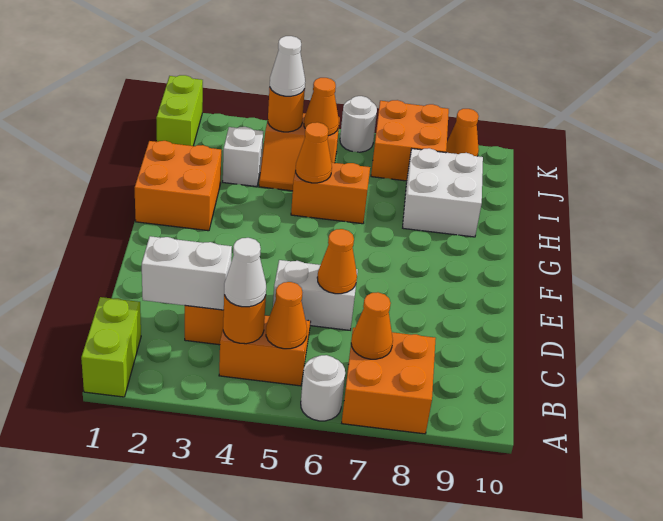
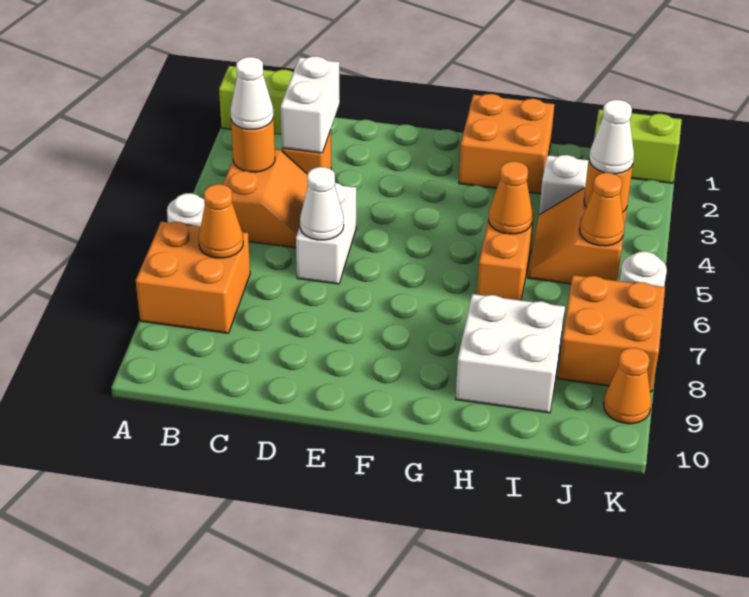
orange 1x1 cone [266,282,307,349] -> none
orange 1x1 cone [317,229,357,294] -> white 1x1 cone [300,167,344,240]

